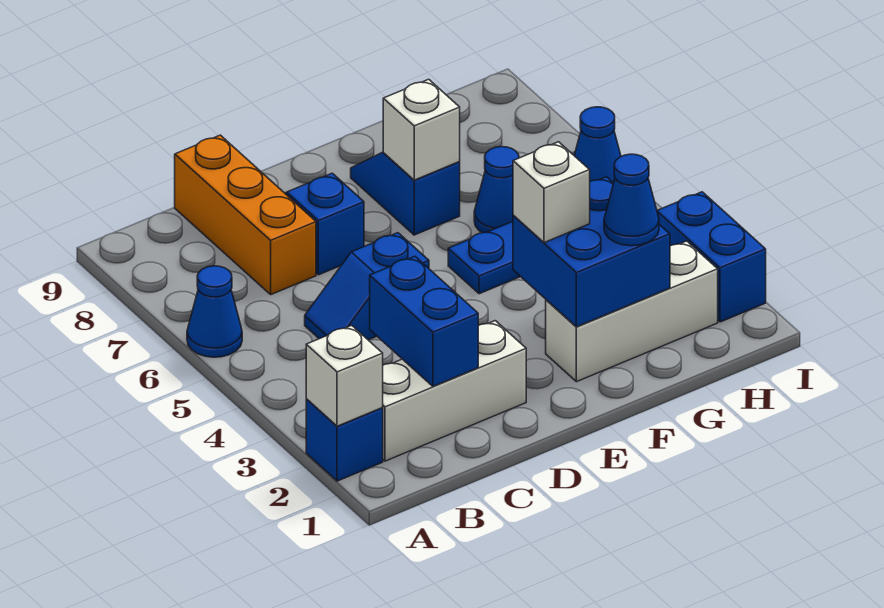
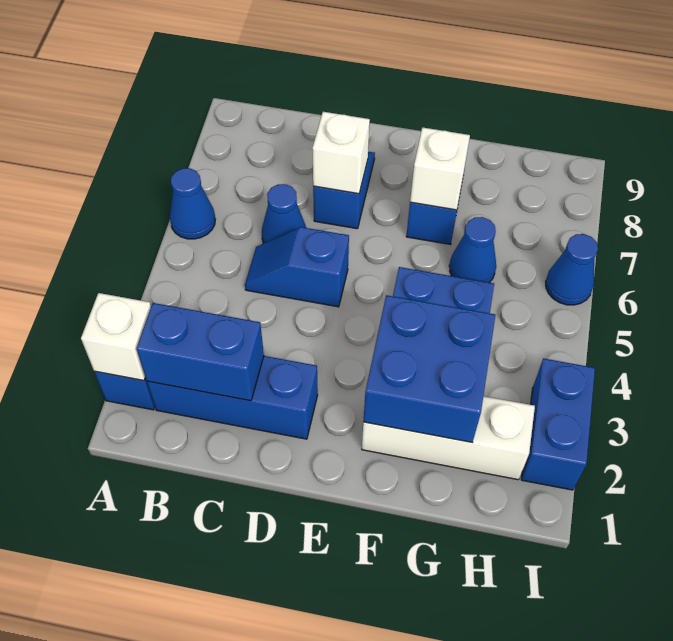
white 1x3 brick [383,321,526,461] -> blue 1x3 brick [147,356,318,439]
blue 1x2 brick [370,256,478,386] -> blue 1x2 brick turned to [137,303,264,401]
orange 1x3 brick [175,135,316,294] -> none
white 1x1 brick [513,142,590,243] -> white 1x1 brick moved to [312,112,370,194]
blue 1x1 cone [604,154,659,246] -> blue 1x1 cone moved to [262,184,306,243]

